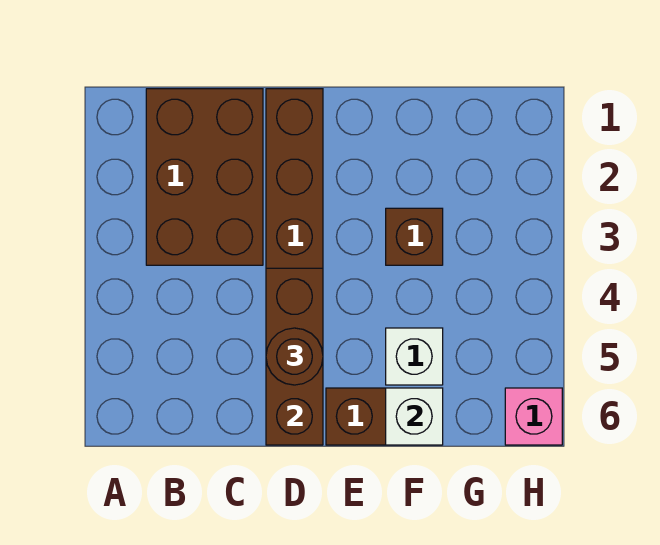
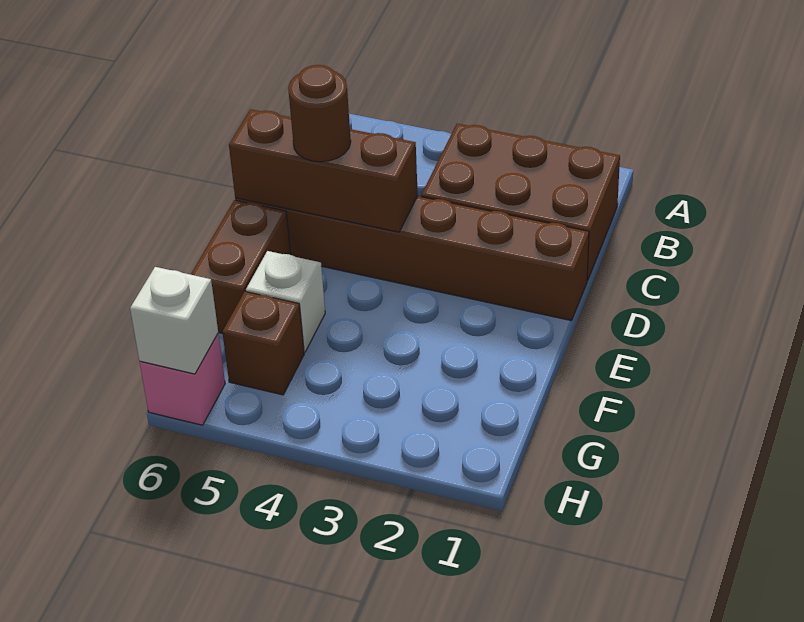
brown 1x1 brick [386,208,443,265] -> brown 1x1 brick moved to [222,292,304,395]
white 1x1 brick [386,388,443,445] -> white 1x1 brick moved to [130,267,218,374]

